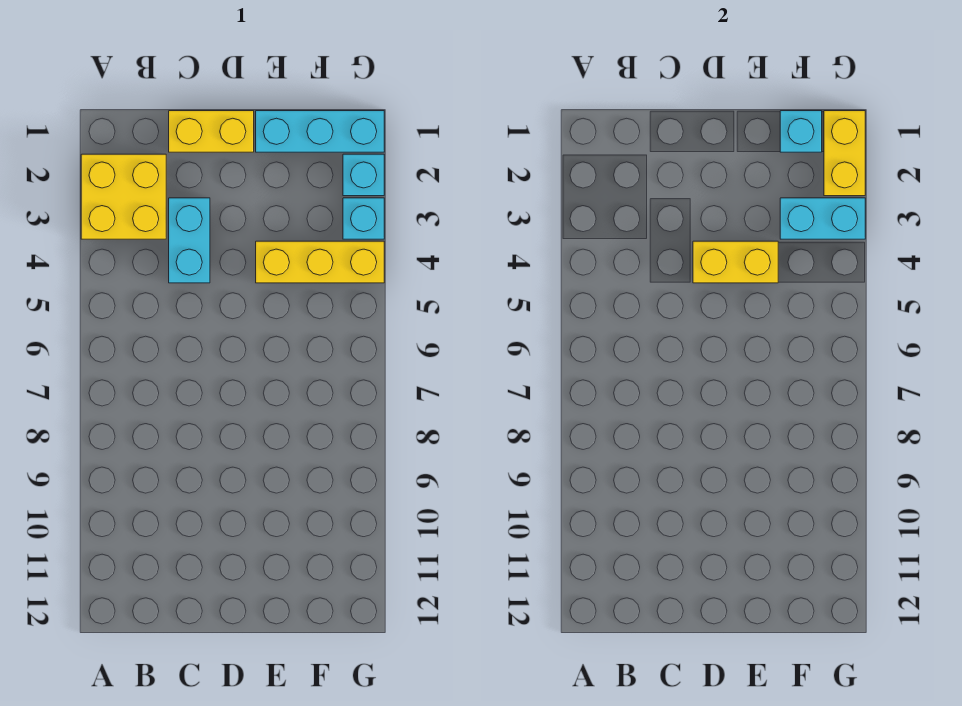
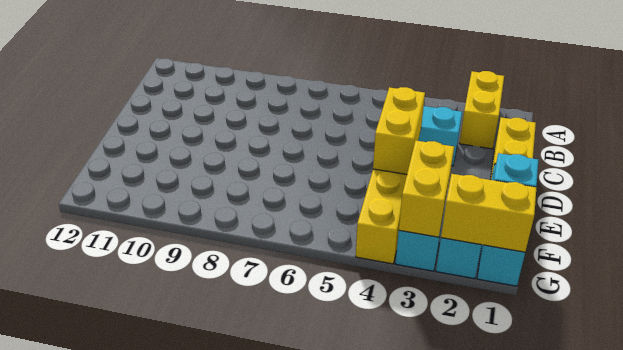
yellow 2x2 brick [81,154,166,239] -> yellow 1x2 brick [459,71,504,149]
cyan 1x2 brick [780,198,865,239] -> yellow 1x2 brick [399,141,454,237]

